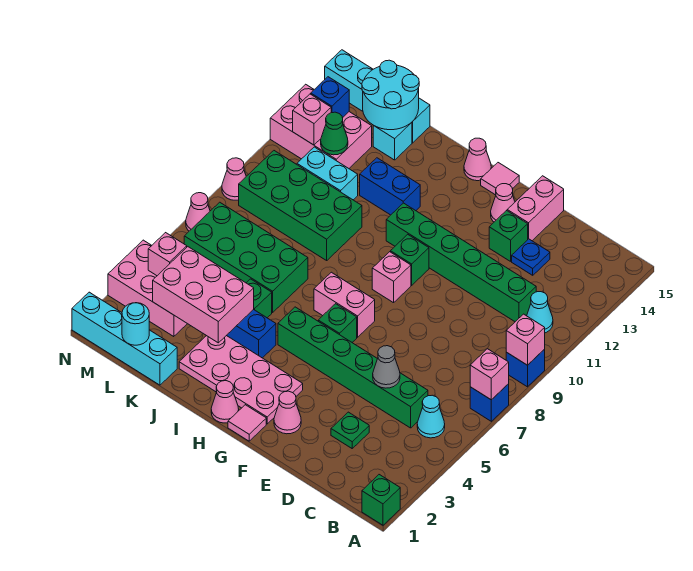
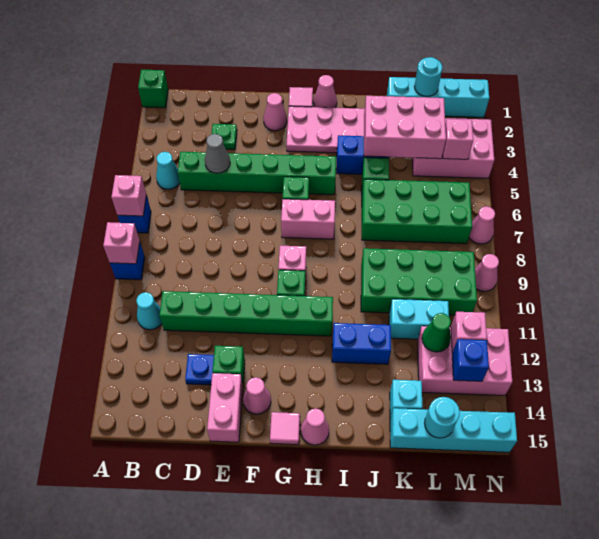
cyan 2x2 round brick [362,60,419,130] -> cyan 1x1 round brick [425,397,460,438]

